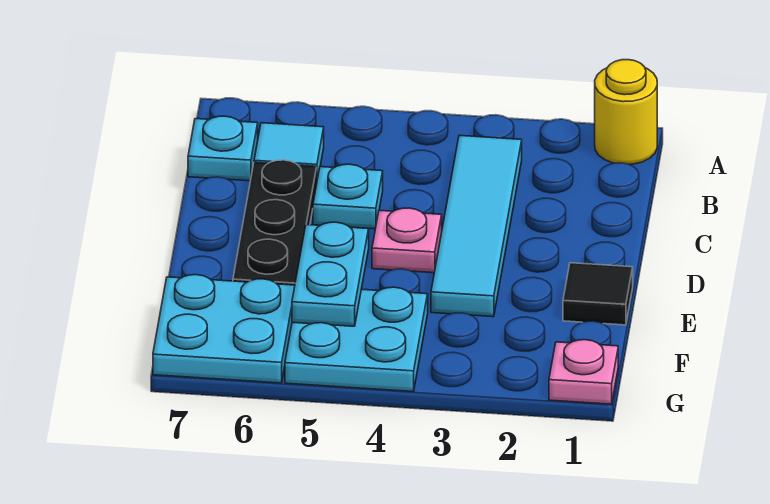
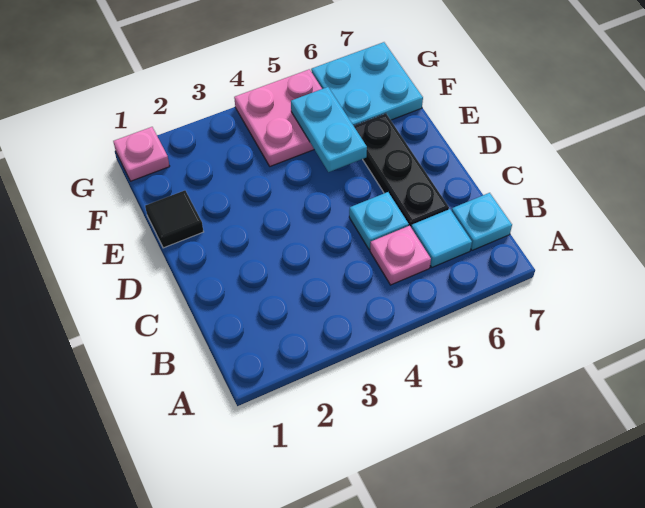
yellow 1x1 round brick [595,60,657,164] -> none
cyan 1x4 tile [431,135,522,317] -> none
pink 1x1 plate [372,208,442,273] -> pink 1x1 plate moved to [370,226,431,285]
cyan 2x2 plate [285,287,428,392] -> pink 2x2 plate [234,69,322,166]

